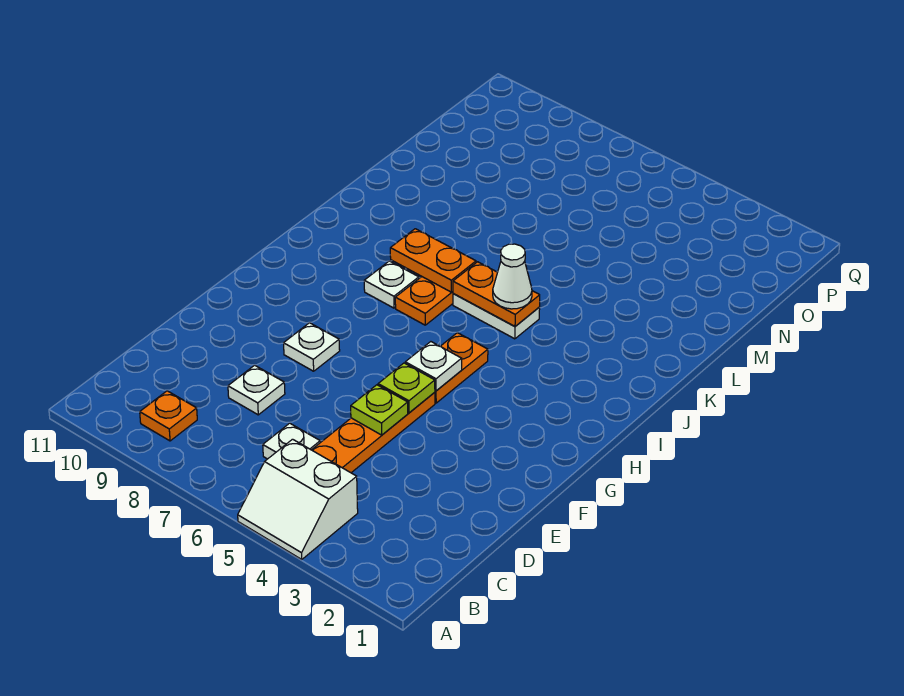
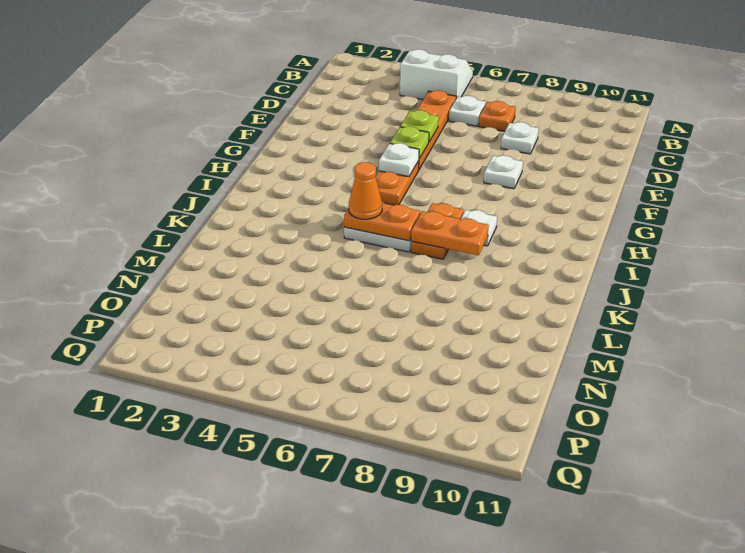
orange 1x1 plate [140,391,197,441] -> orange 1x1 plate moved to [479,101,516,131]
white 1x1 cone [493,244,532,309] -> orange 1x1 cone [349,162,382,219]

